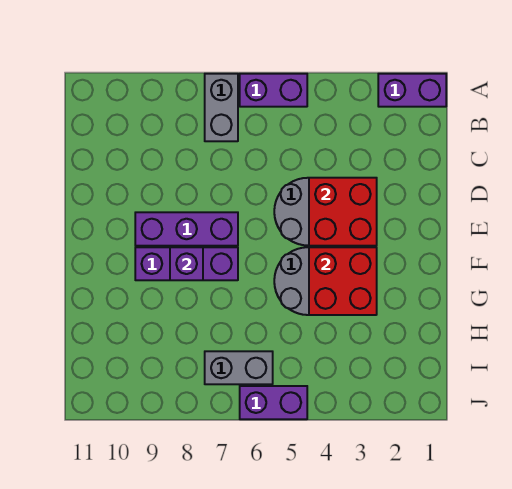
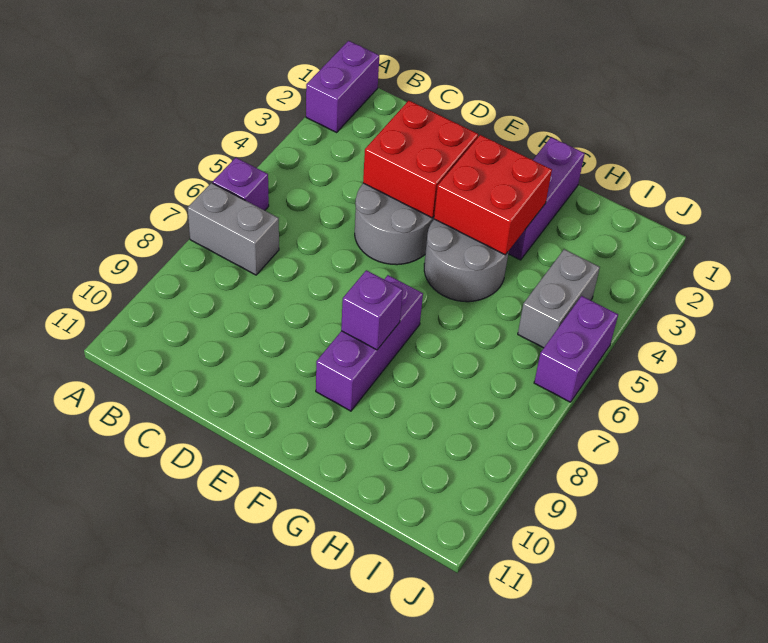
purple 1x2 brick [240,74,307,107] -> purple 1x1 brick [213,158,269,210]
purple 1x3 brick [135,212,238,246] -> purple 1x3 brick moved to [508,137,585,260]
grey 1x2 brick [205,351,273,384] -> grey 1x2 brick moved to [518,249,600,348]

